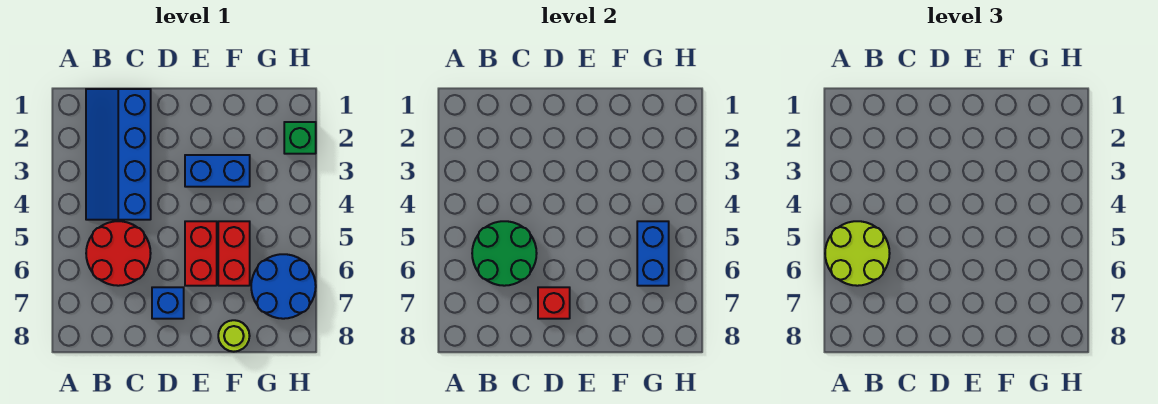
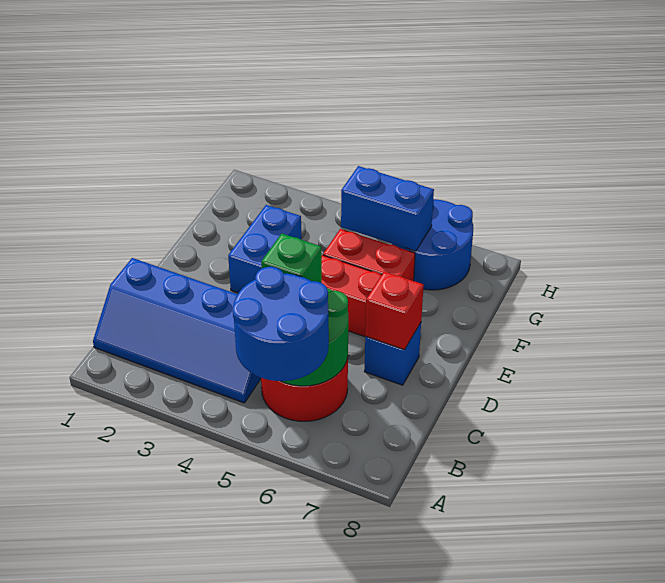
lime 2x2 round brick [825,221,890,286] -> blue 2x2 round brick [233,267,329,381]
lime 1x1 round brick [218,320,250,352] -> none
green 1x1 brick [284,122,316,154] -> green 1x1 brick moved to [261,234,322,283]

